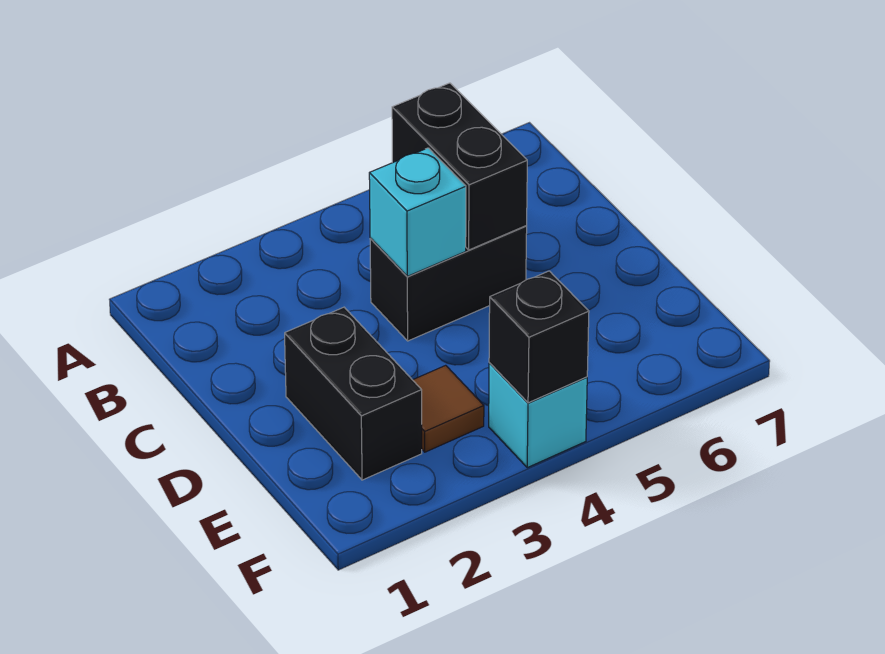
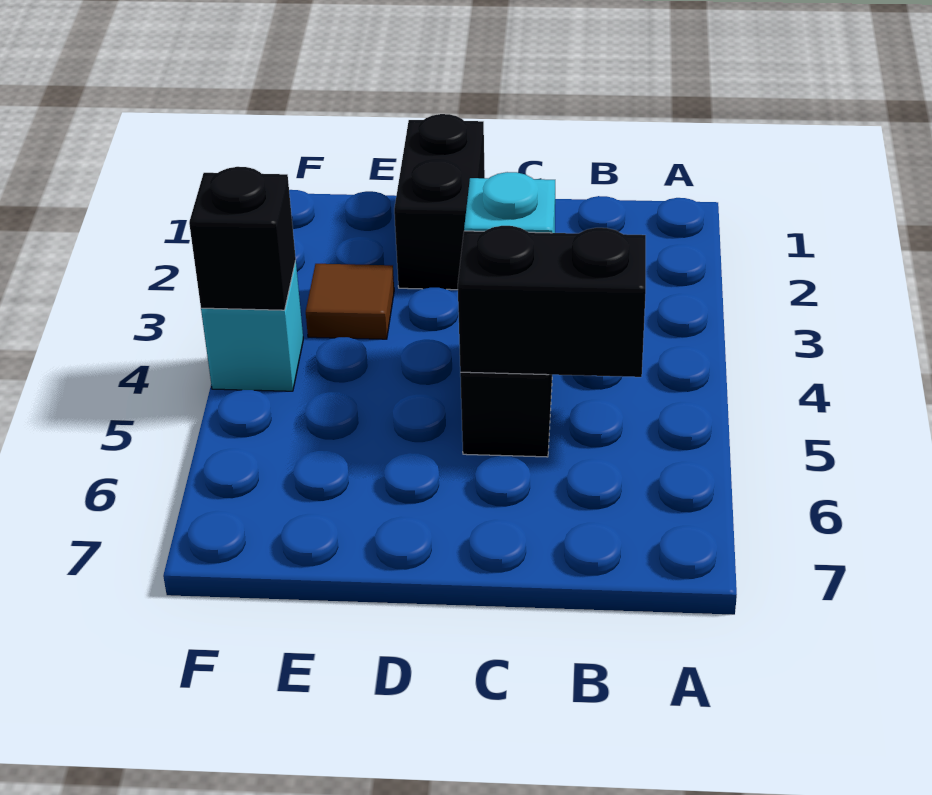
black 1x2 brick [285,307,422,480] -> black 1x2 brick turned to [394,114,485,290]

